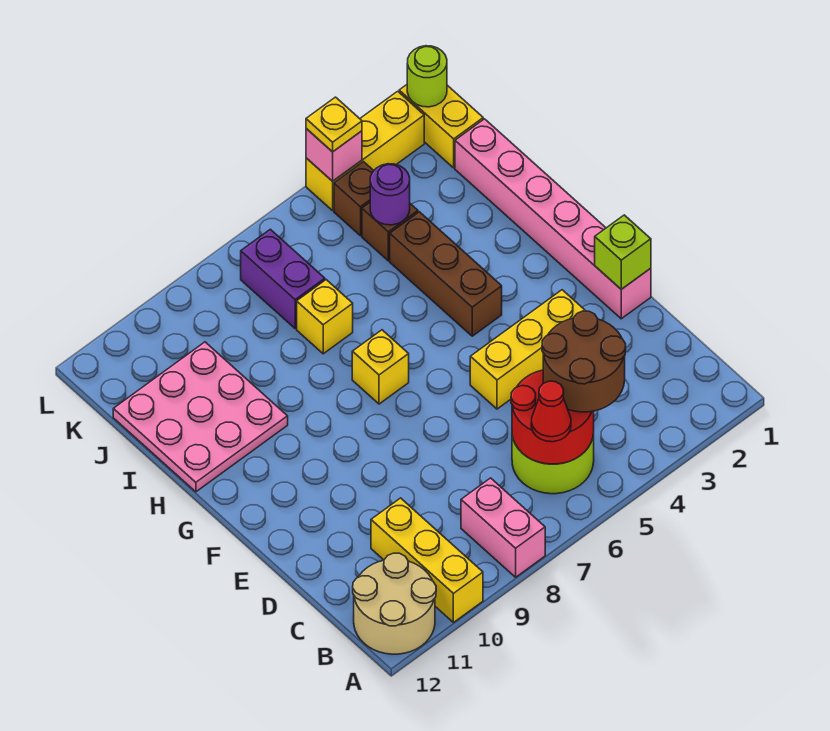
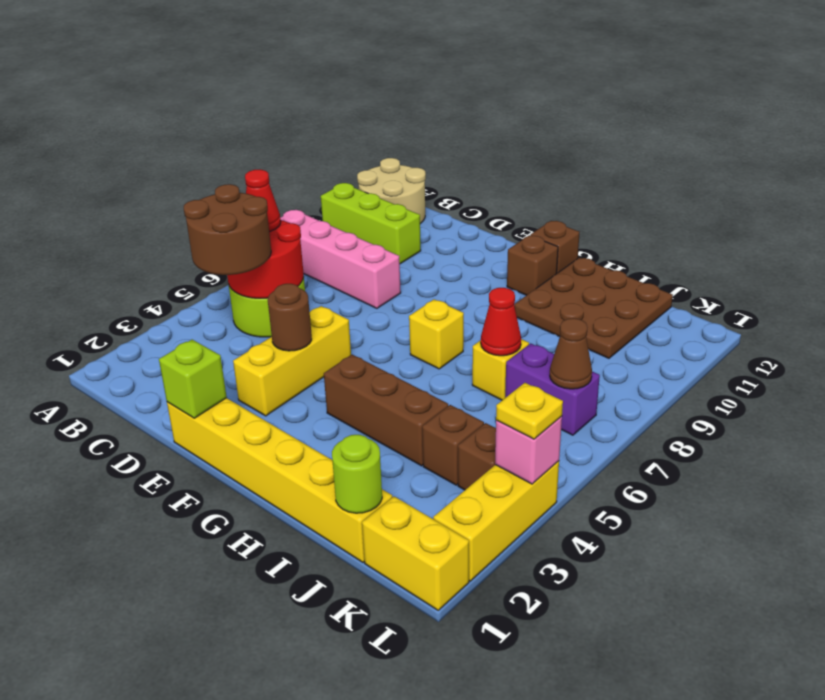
pink 1x2 brick [461,478,545,577] -> pink 1x4 brick [280,210,401,308]
yellow 1x3 brick [371,498,483,623] -> lime 1x3 brick [321,183,421,264]
pink 1x6 brick [455,119,651,319] -> yellow 1x6 brick [167,398,392,562]
none -> brown 1x1 round brick [268,284,312,351]
none -> brown 1x1 brick [507,235,558,295]
none -> brown 1x1 brick [530,221,580,273]
pink 3x3 plate [113,342,288,492] -> brown 3x3 plate [514,258,673,358]
none -> red 1x1 cone [481,288,521,356]
purple 1x1 round brick [370,164,410,225] -> none
none -> brown 1x1 cone [550,318,592,389]
lime 1x1 round brick [407,46,447,107] -> lime 1x1 round brick moved to [332,435,382,513]

